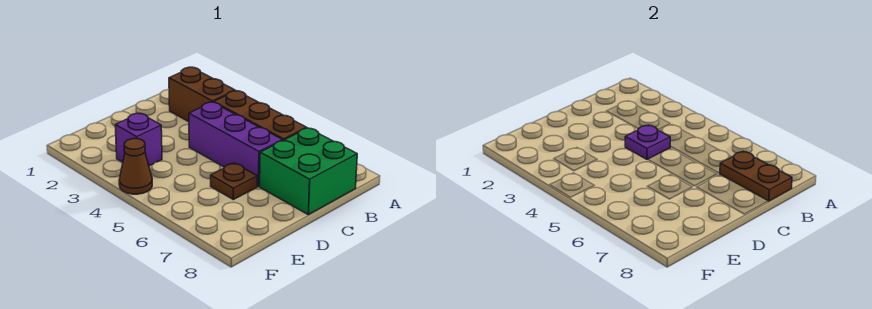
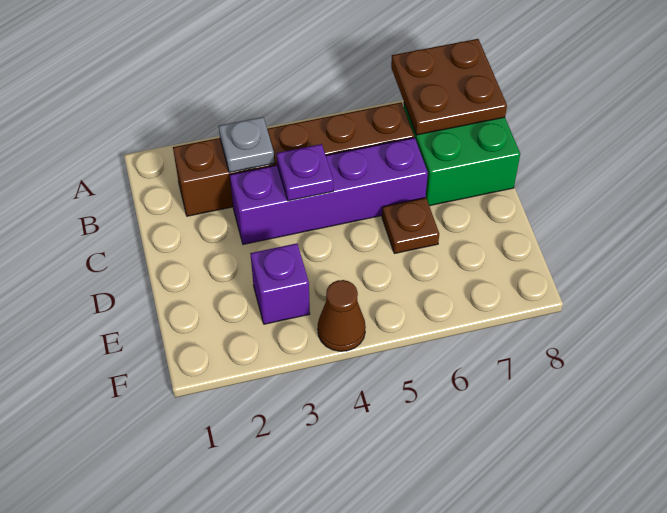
none -> grey 1x1 plate [219,117,274,172]
brown 1x2 plate [720,151,792,201] -> brown 2x2 plate [391,39,507,135]
purple 1x3 brick [189,102,283,186] -> purple 1x4 brick [230,138,428,244]

